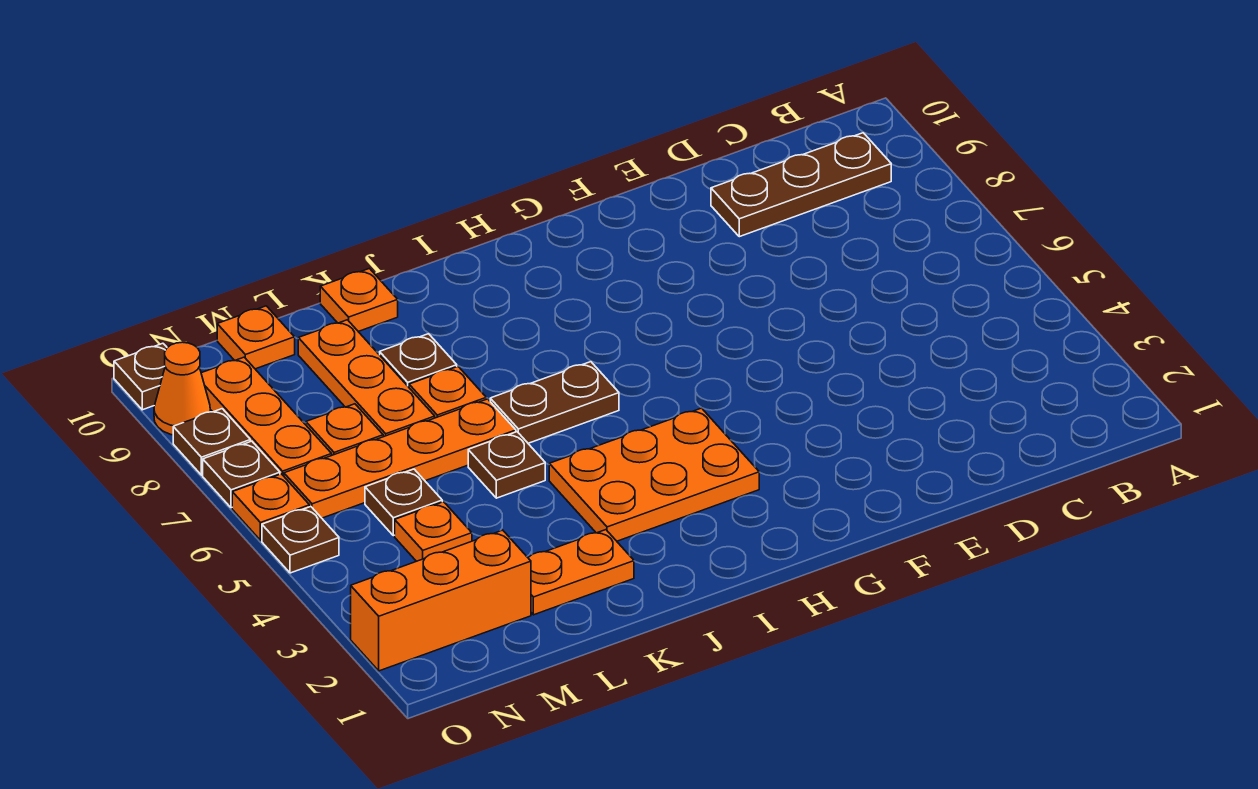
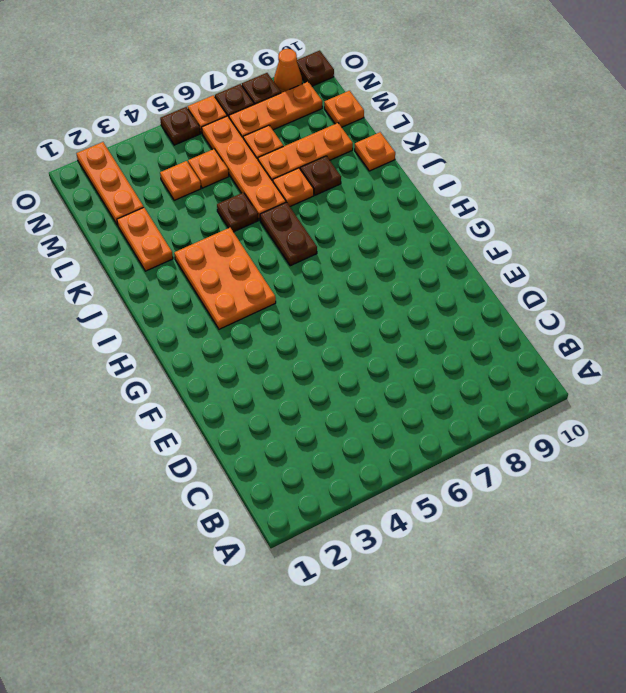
brown 1x3 plate [711,133,891,237] -> none
orange 1x3 brick [351,530,531,671] -> orange 1x3 plate [76,142,144,225]
brown 1x1 plate [365,469,442,536] -> orange 1x1 plate [188,149,229,188]

